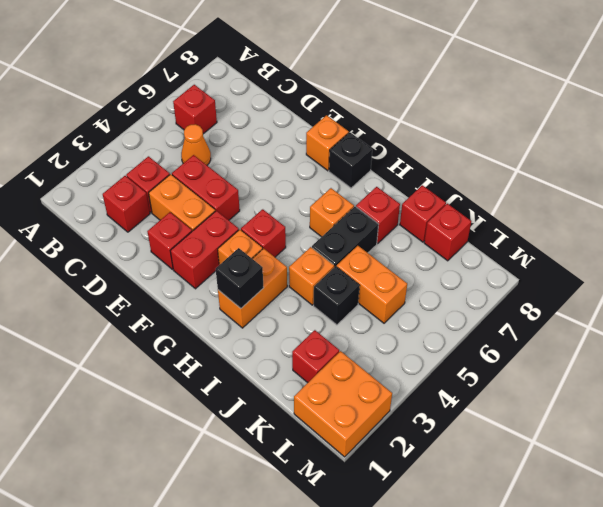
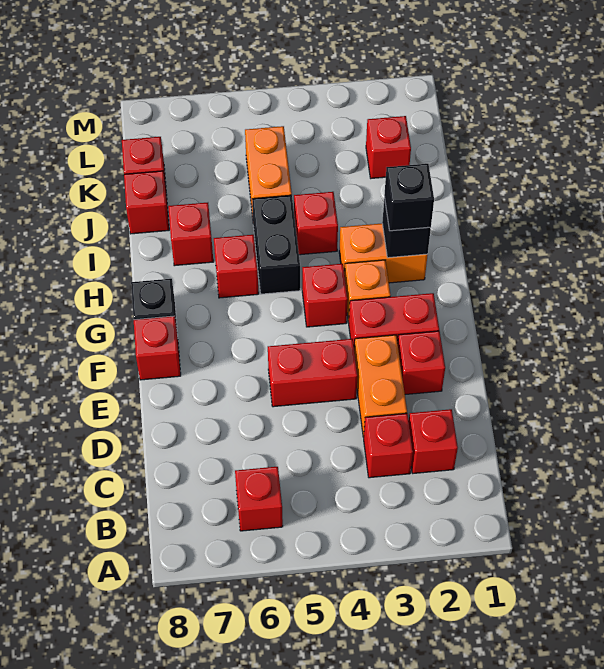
orange 1x1 cone [181,124,211,165] -> none
red 1x2 brick [172,155,240,220] -> red 1x2 brick turned to [268,339,358,407]
orange 1x1 brick [306,115,349,171] -> red 1x1 brick [134,316,181,380]
orange 1x1 brick [310,188,354,237] -> red 1x1 brick [214,235,259,298]
orange 1x1 brick [289,247,334,305] -> red 1x1 brick [294,192,338,255]
black 1x2 brick [312,207,379,267] -> black 1x2 brick turned to [252,195,300,294]
black 1x1 brick [314,266,360,325] -> black 1x1 brick moved to [384,164,434,231]
orange 2x2 brick [294,351,392,457] -> none

